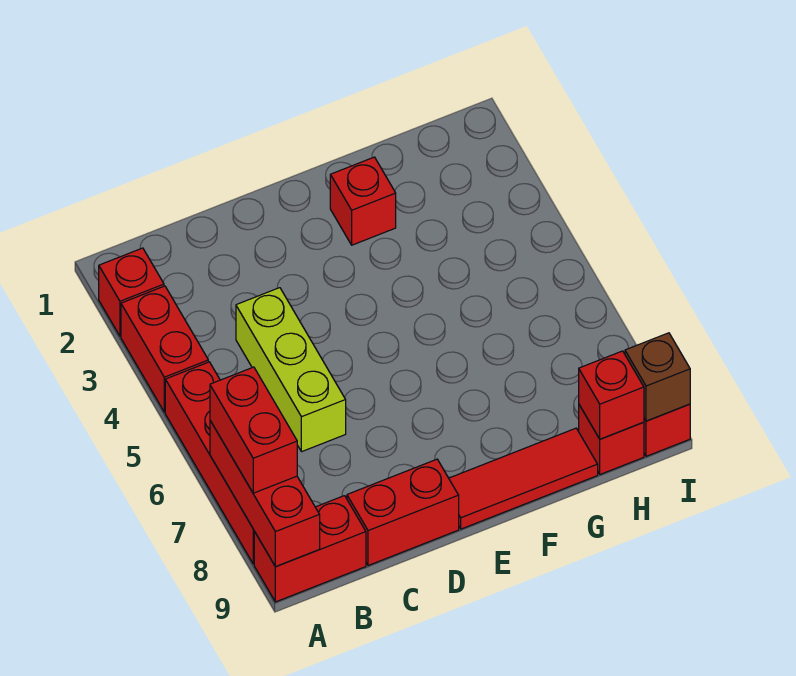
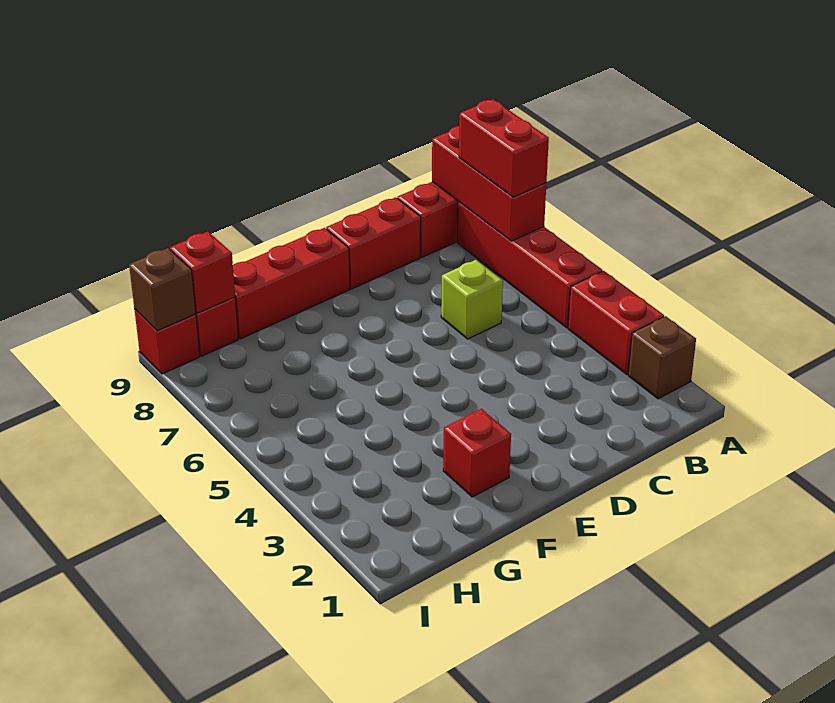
red 1x1 brick [99,248,164,336] -> brown 1x1 brick [628,316,696,399]
lime 1x3 brick [236,288,346,452] -> lime 1x1 brick [441,260,503,339]
red 1x3 tile [449,428,598,529] -> red 1x3 brick [233,228,350,339]

